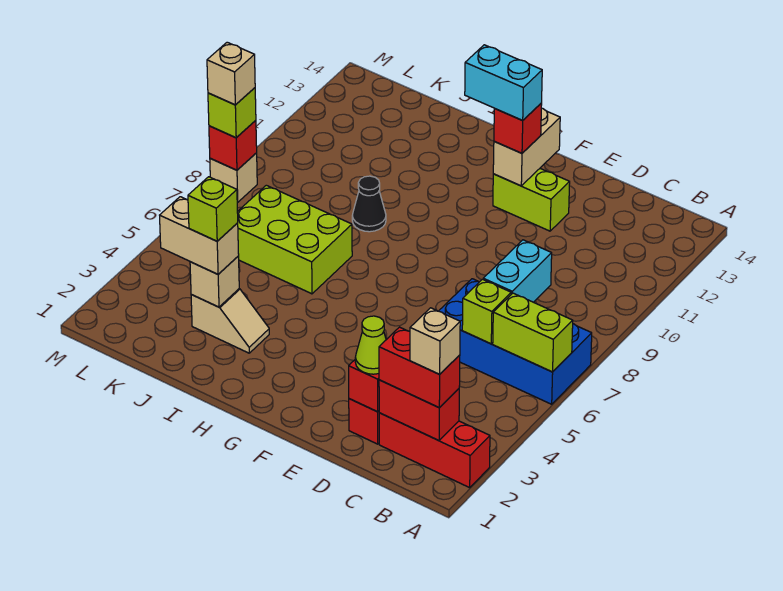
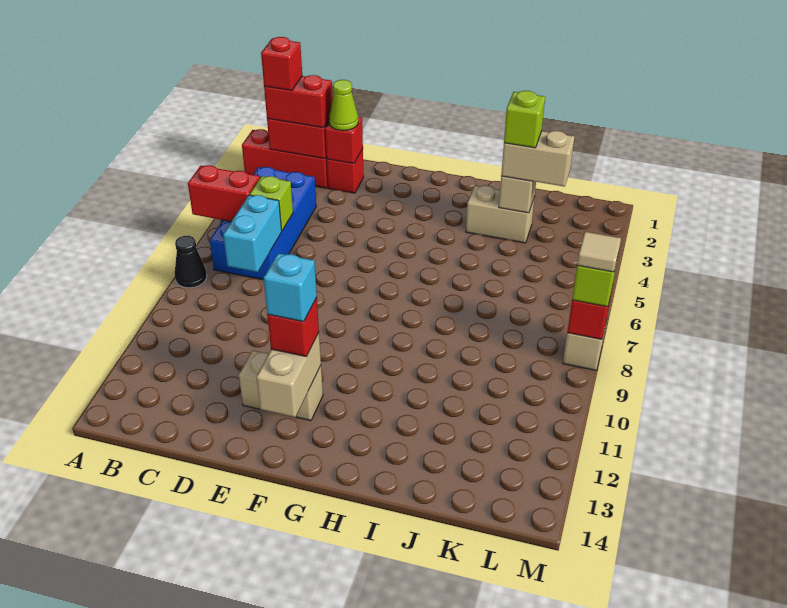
blue 2x4 brick [439,279,592,404] -> blue 2x4 brick turned to [210,167,316,280]
lime 1x2 brick [493,293,573,372] -> red 1x2 brick [188,165,260,222]
tan 1x1 brick [410,308,460,374] -> red 1x1 brick [261,37,302,91]
lime 1x2 brick [493,169,570,231] -> tan 1x2 brick [239,350,323,421]
cyan 1x2 brick [465,45,542,120] -> cyan 1x1 brick [264,253,317,322]
tan 1x2 slope [191,289,269,353] -> tan 1x2 brick [466,185,535,243]
lime 2x3 brick [237,185,352,294] -> none
black 1x1 cone [352,176,386,232] -> black 1x1 cone moved to [175,236,207,288]
tan 1x1 brick [207,42,255,105] -> tan 1x1 tile [577,232,621,272]

